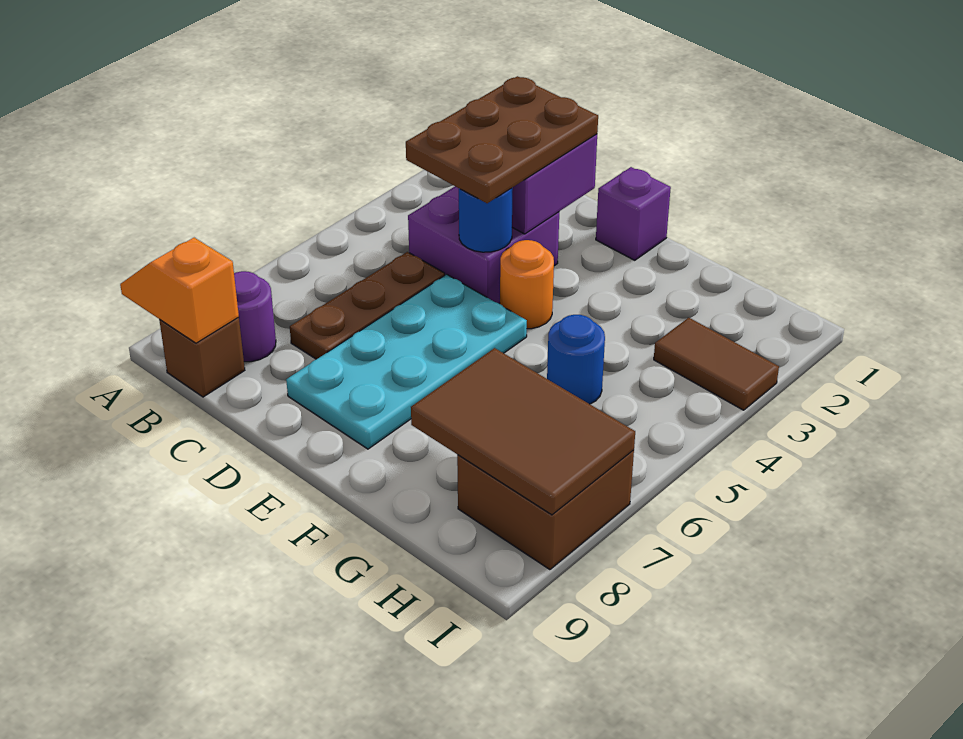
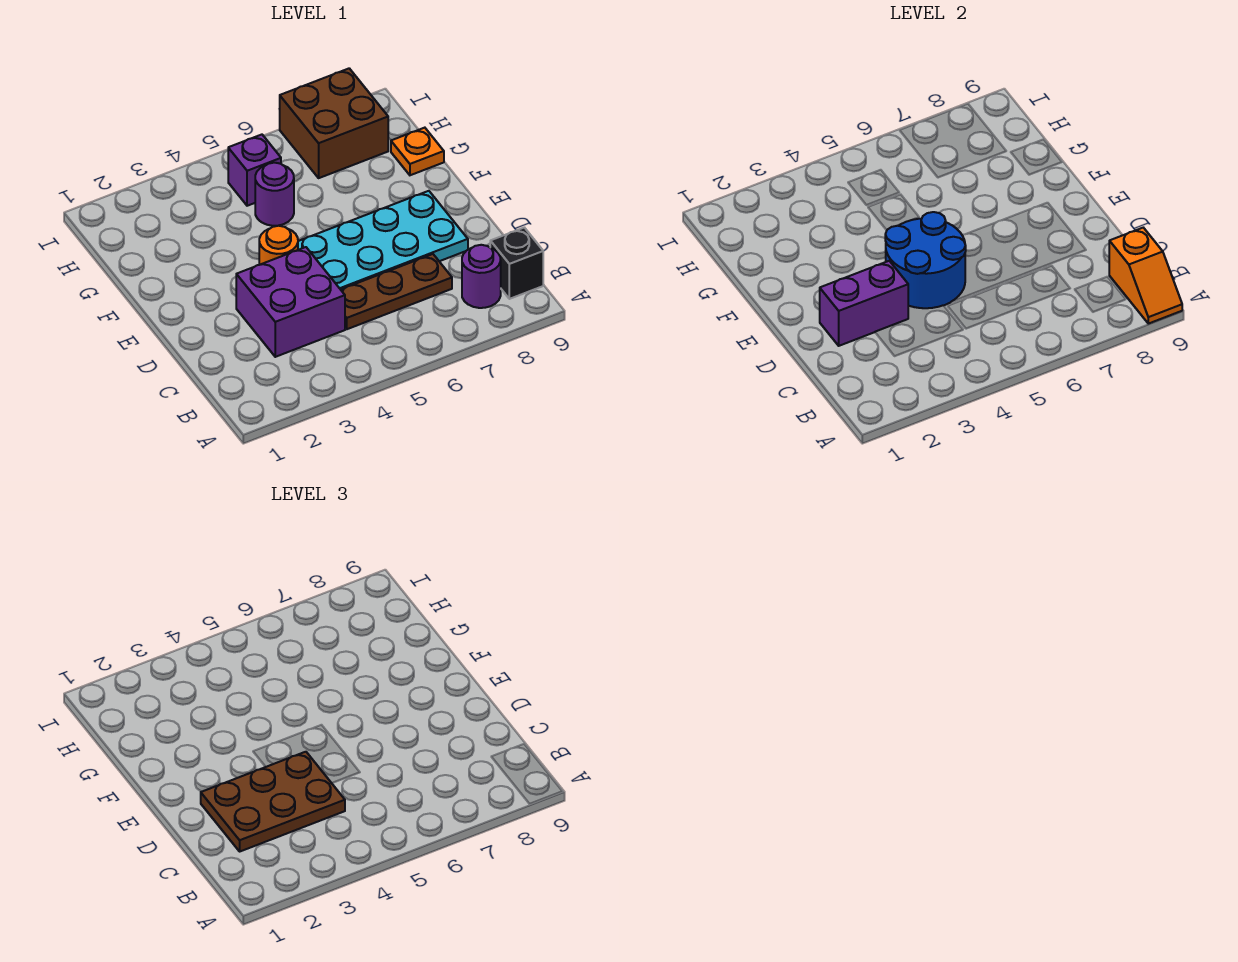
brown 1x1 brick [159,317,245,397] -> black 1x1 brick [490,228,543,299]
blue 1x1 round brick [459,188,513,252] -> blue 2x2 round brick [885,212,966,308]
purple 1x1 brick [596,167,671,260] -> purple 1x1 brick moved to [228,135,281,206]
blue 1x1 round brick [547,315,605,404] -> purple 1x1 round brick [255,163,294,226]
brown 2x3 tile [411,348,635,515] -> none
none -> orange 1x1 plate [391,128,444,175]
brown 1x2 tile [654,318,779,410] -> none

